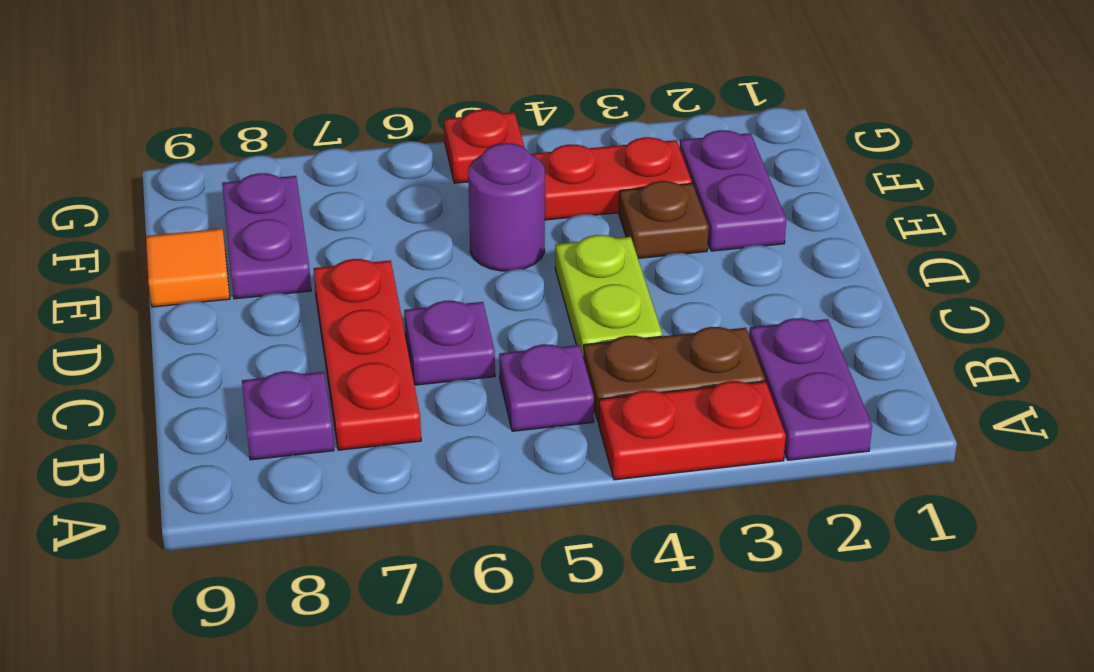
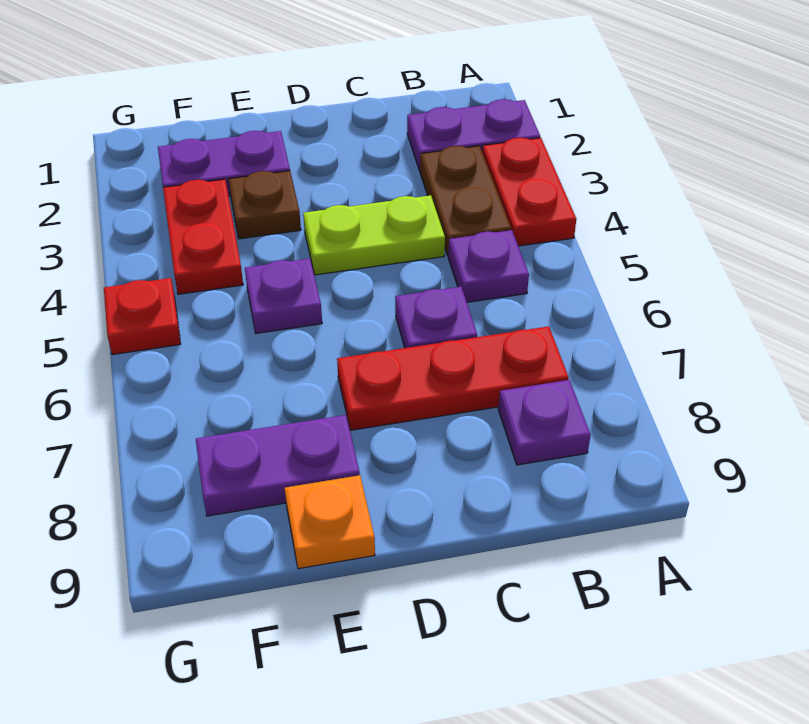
purple 1x1 round brick [468,143,545,271] -> purple 1x1 plate [245,259,322,333]
orange 1x1 tile [146,229,230,307] -> orange 1x1 plate [285,475,375,569]

